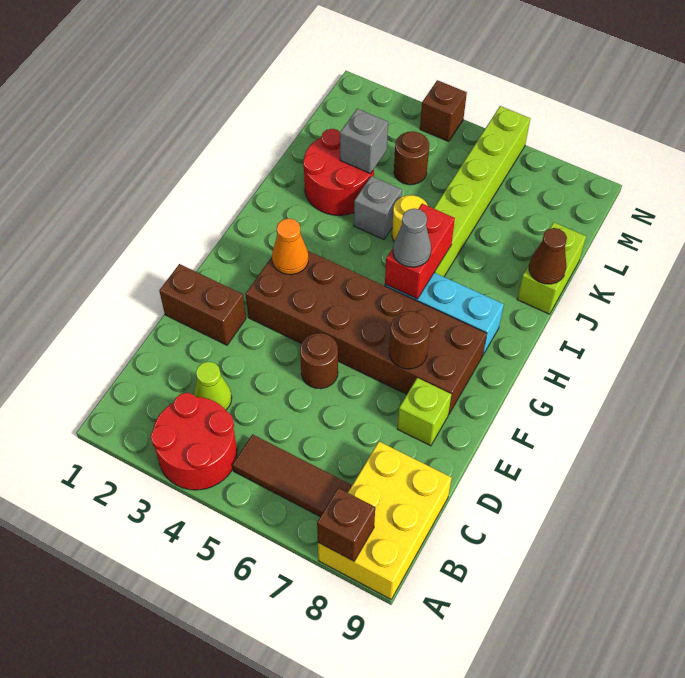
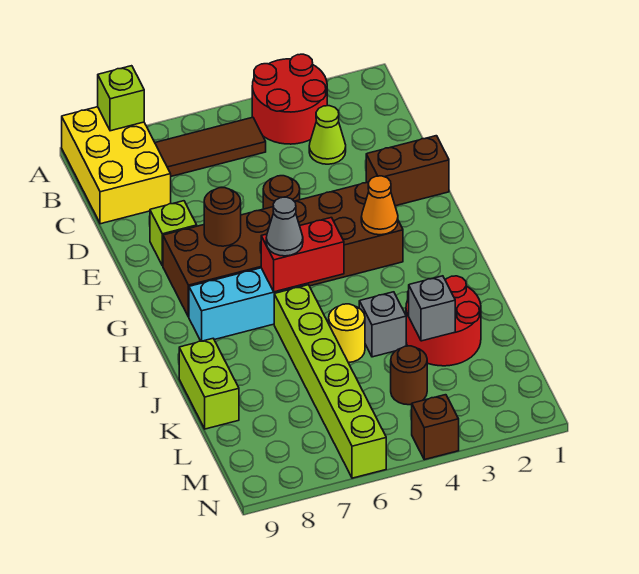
brown 1x1 brick [317,488,375,561] -> lime 1x1 brick [98,66,144,131]
red 1x2 brick [385,204,455,299] -> red 1x2 brick turned to [261,218,344,292]
brown 1x1 cone [529,228,567,284] -> none

